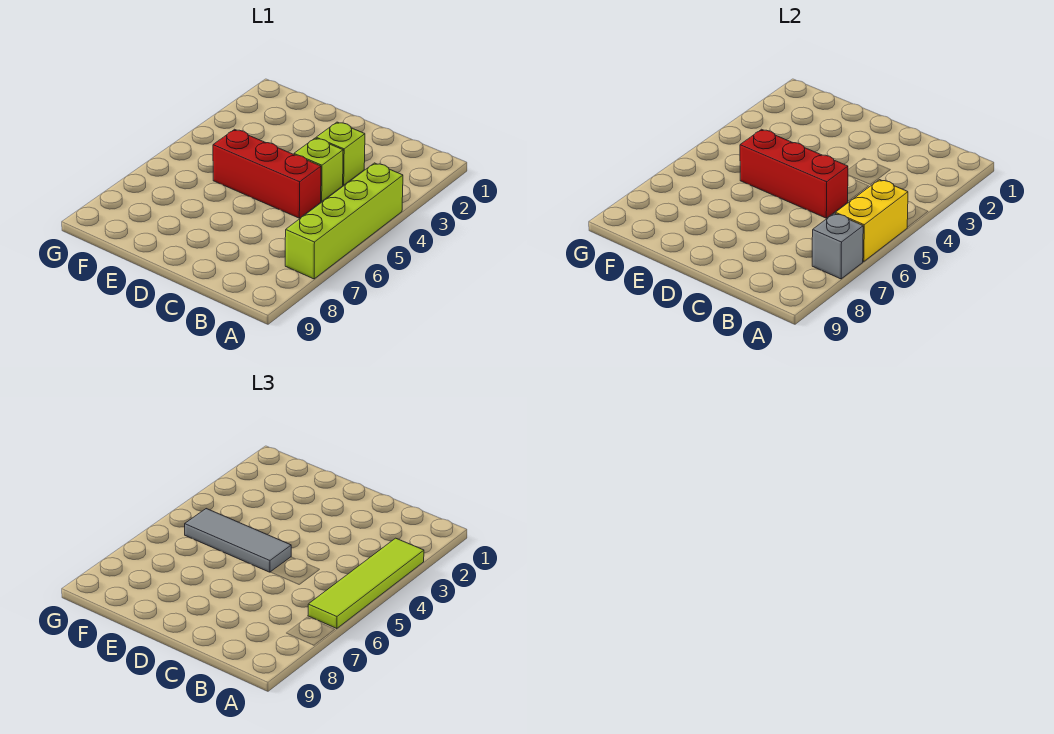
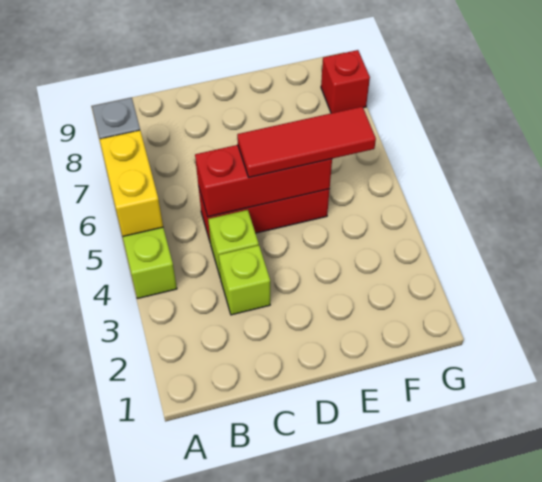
lime 1x4 tile [308,538,424,629] -> none
grey 1x3 tile [185,509,291,572] -> red 1x3 tile [237,107,376,177]
none -> red 1x1 brick [321,50,370,113]

